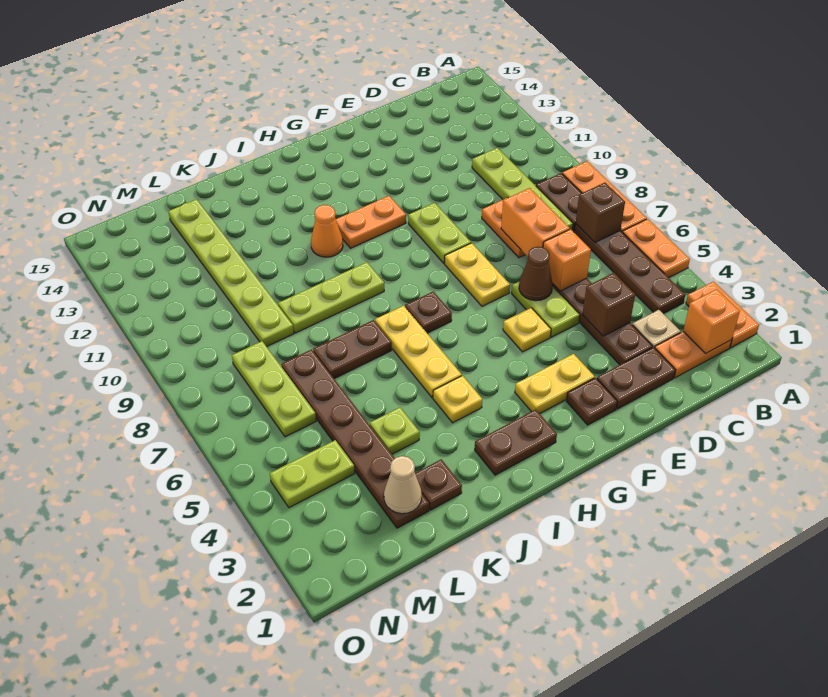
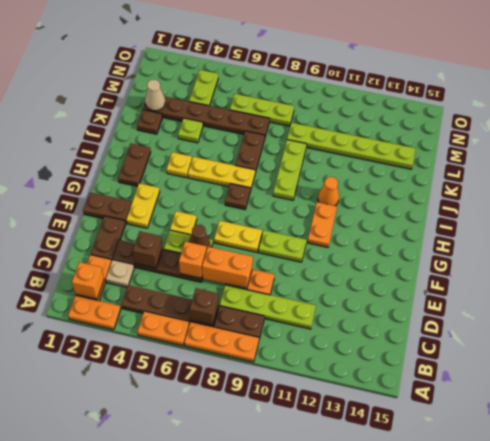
brown 1x1 plate [566,378,617,425] -> brown 1x2 plate [83,193,132,224]

